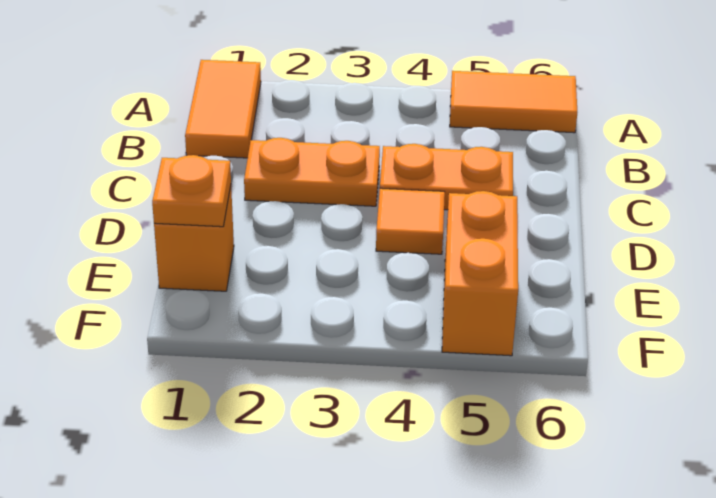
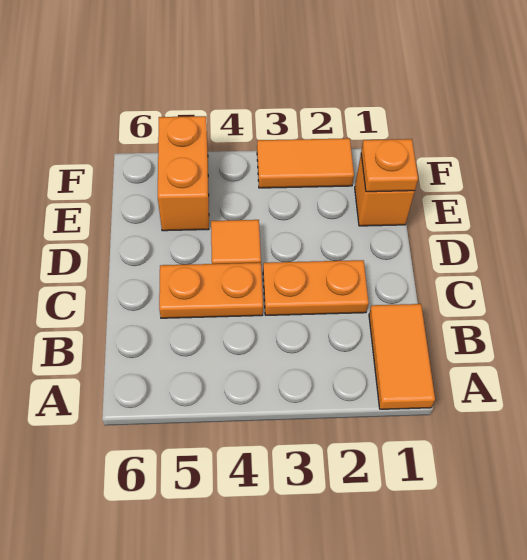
orange 1x2 tile [450,71,577,133] -> orange 1x2 tile moved to [257,138,354,188]

